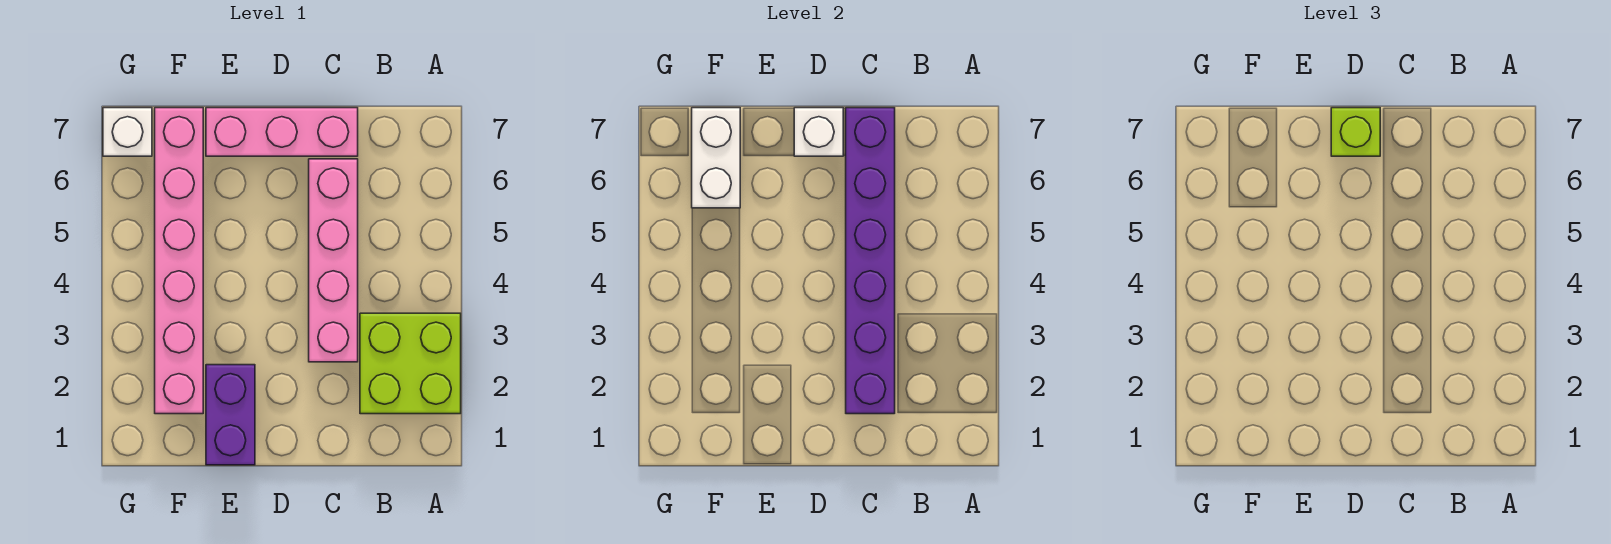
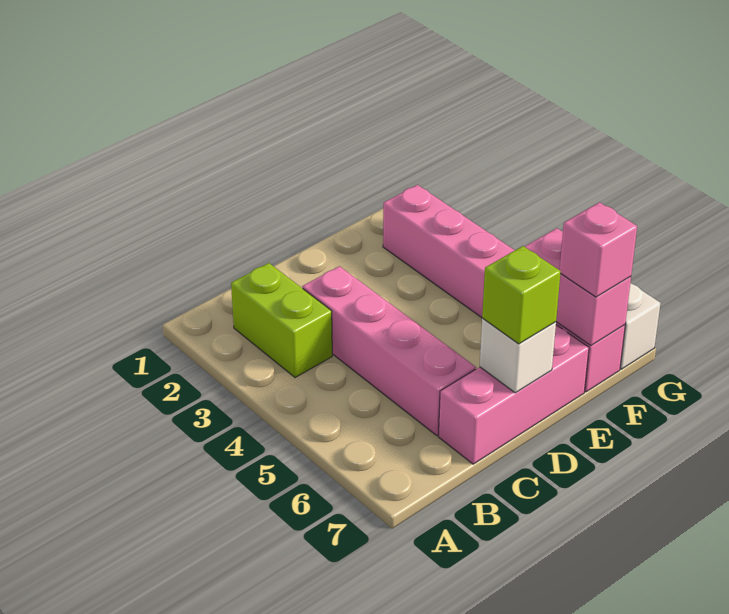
lime 2x2 brick [360,313,461,414] -> lime 1x2 brick [231,263,332,378]
purple 1x6 brick [846,108,895,414] -> none
purple 1x2 brick [206,365,255,465] -> none
white 1x2 brick [692,108,740,208] -> pink 1x2 brick [525,228,631,346]
none -> pink 1x1 brick [560,202,637,297]

